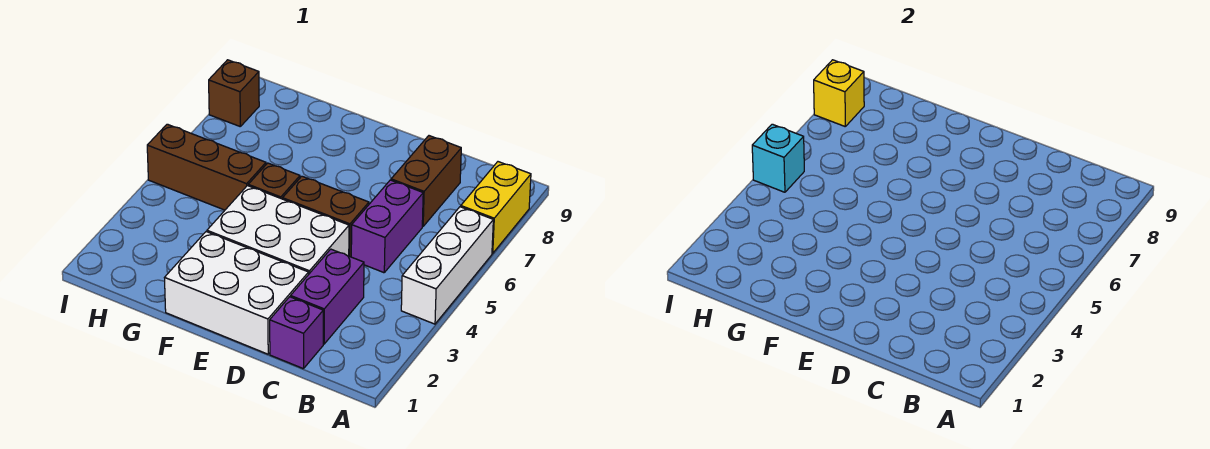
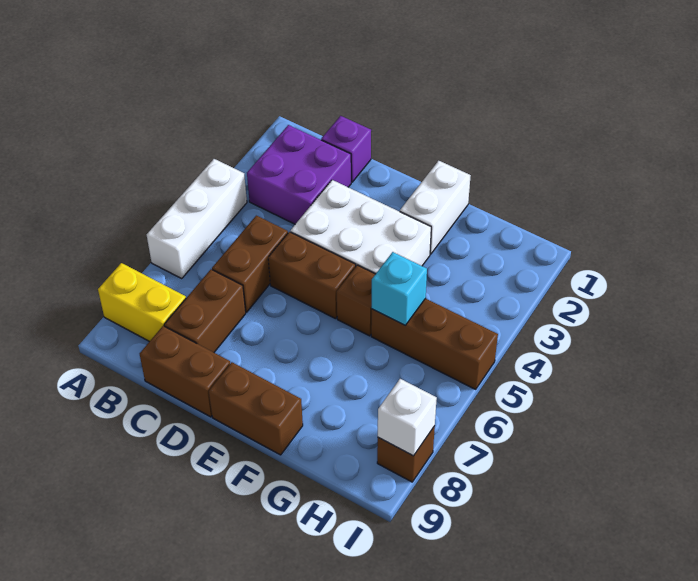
yellow 1x2 brick [461,162,531,253] -> yellow 1x2 brick turned to [98,263,186,342]
purple 1x2 brick [291,249,364,344] -> purple 2x2 brick [247,125,351,224]
purple 1x2 brick [351,180,423,273] -> brown 1x2 brick [212,216,288,312]
none -> brown 1x2 brick [140,326,230,417]
white 2x3 brick [165,232,309,354] -> white 1x2 brick [400,161,471,254]
none -> brown 1x2 brick [209,362,303,455]
cyan 1x1 brick [752,124,804,192] -> cyan 1x1 brick moved to [372,252,427,325]
yellow 1x1 brick [814,60,864,126] -> white 1x1 brick [378,379,437,456]

